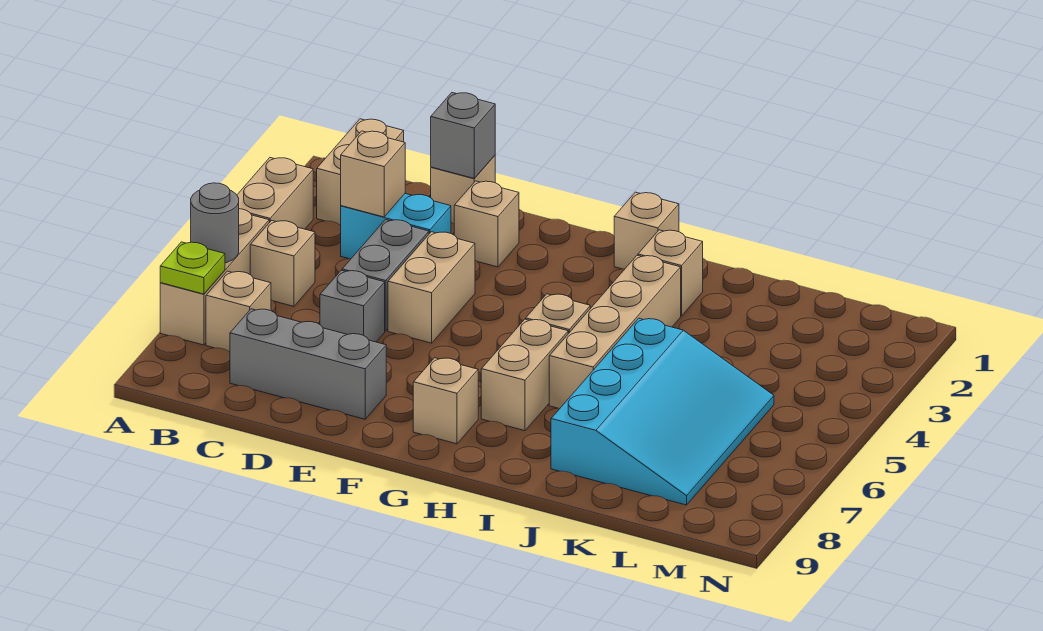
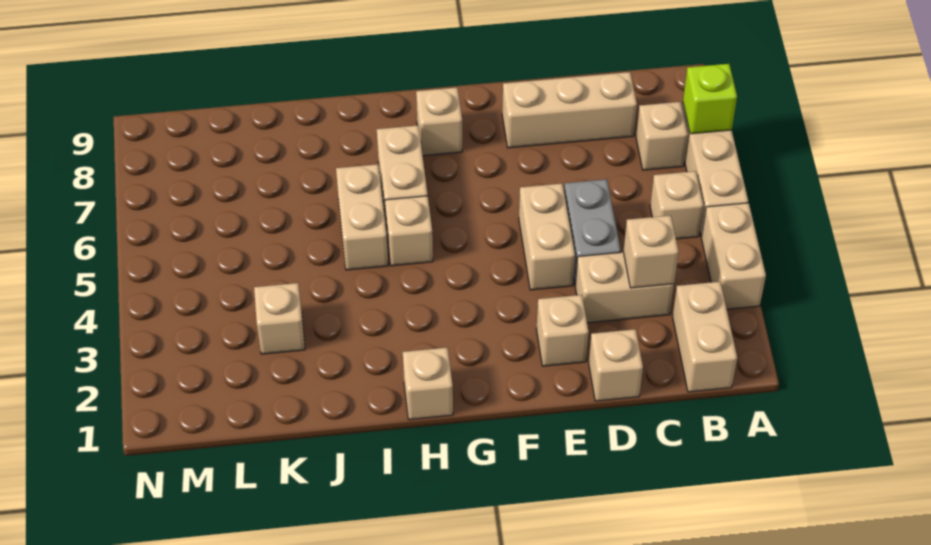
grey 1x1 round brick [191,183,239,263] -> none
lime 1x1 plate [160,242,225,294] -> lime 1x1 brick [683,64,737,134]
cyan 1x2 brick [341,194,451,259] -> tan 1x2 brick [575,252,674,323]
grey 1x3 brick [230,309,386,419] -> tan 1x3 brick [502,72,637,148]
grey 1x1 brick [431,93,495,178] -> none
grey 1x1 brick [320,270,385,342] -> none
tan 1x1 brick [638,230,703,316] -> tan 1x1 brick moved to [254,283,305,354]
tan 1x4 brick [549,255,681,408] -> tan 1x2 brick [336,164,388,270]
cyan 3x4 slope [551,318,774,505] -> none

